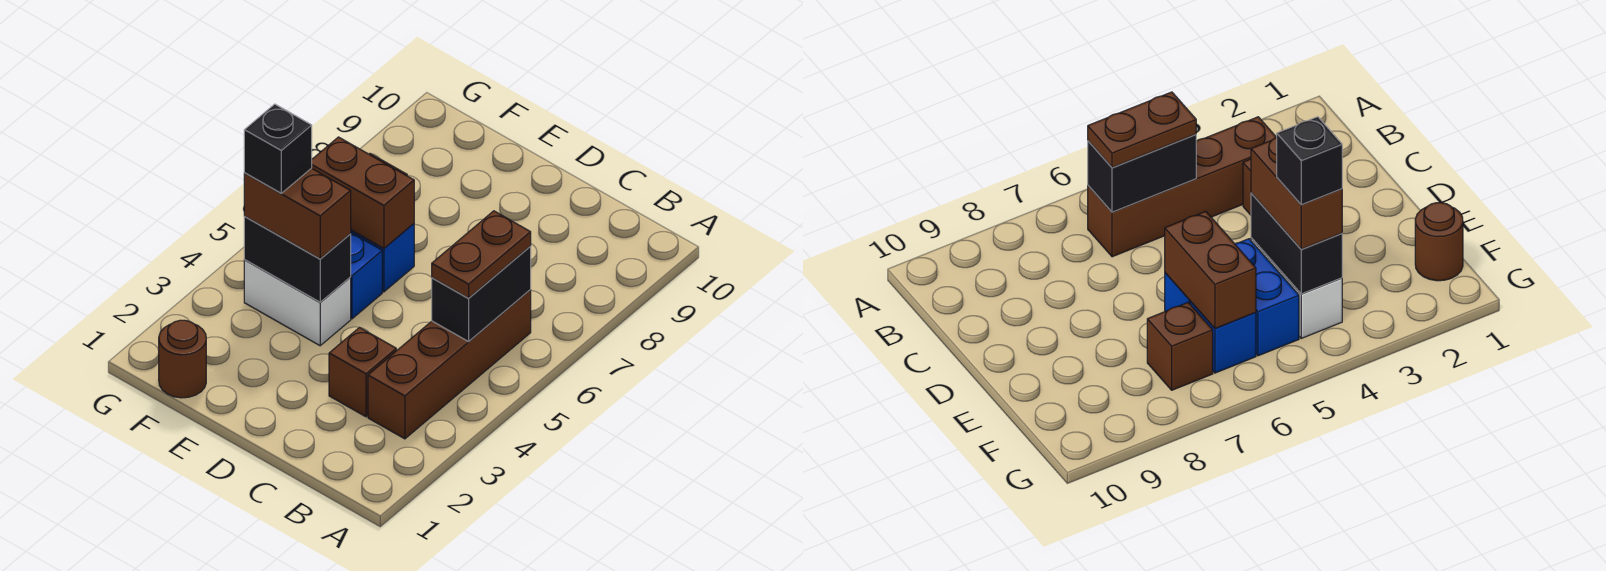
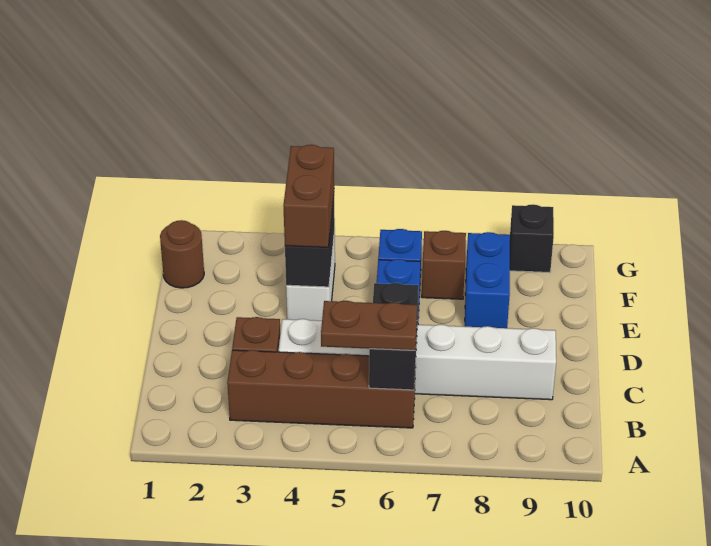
black 1x2 brick [432,246,531,342] -> black 1x2 brick turned to [369,283,419,390]
none -> white 1x6 brick [279,319,556,400]
blue 1x2 brick [350,233,382,319] -> blue 1x2 brick moved to [465,232,510,328]
brown 1x2 brick [312,137,414,248] -> none
black 1x1 brick [244,104,312,193] -> black 1x1 brick moved to [510,204,554,272]

